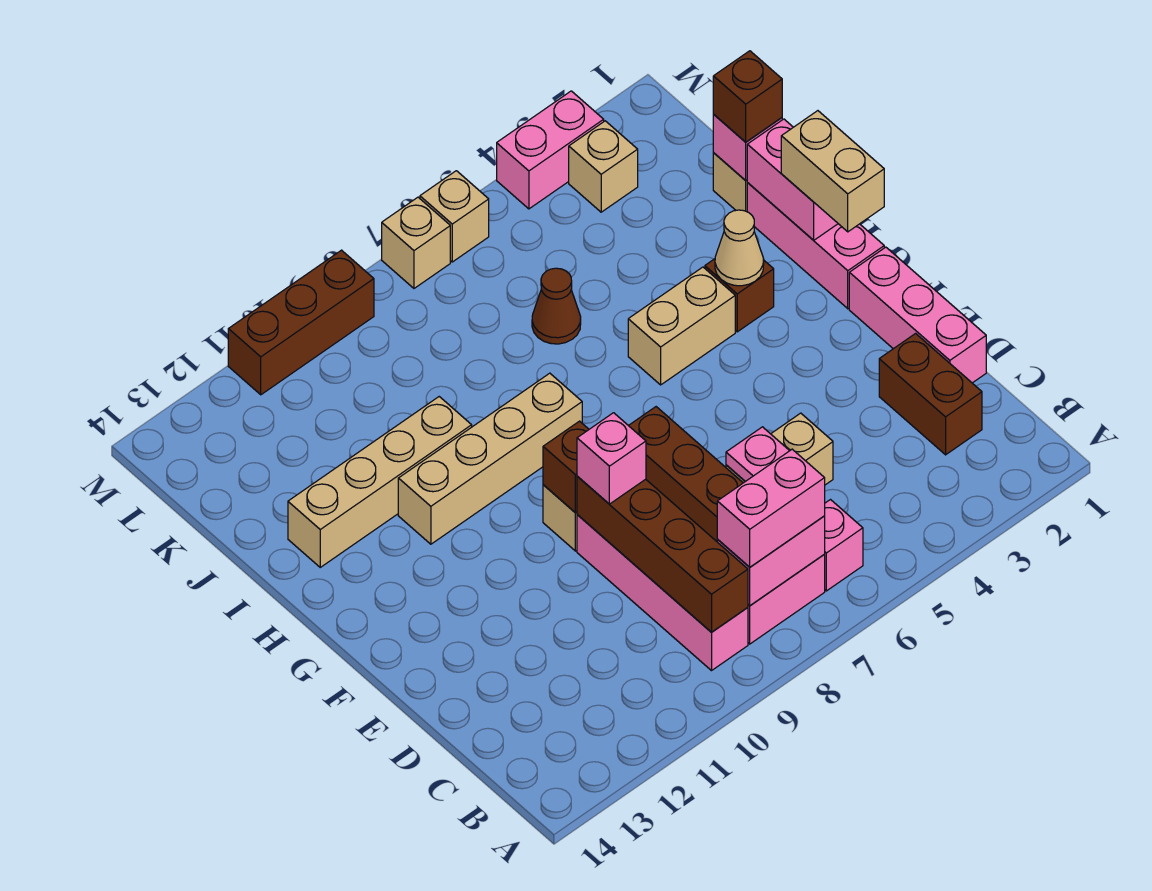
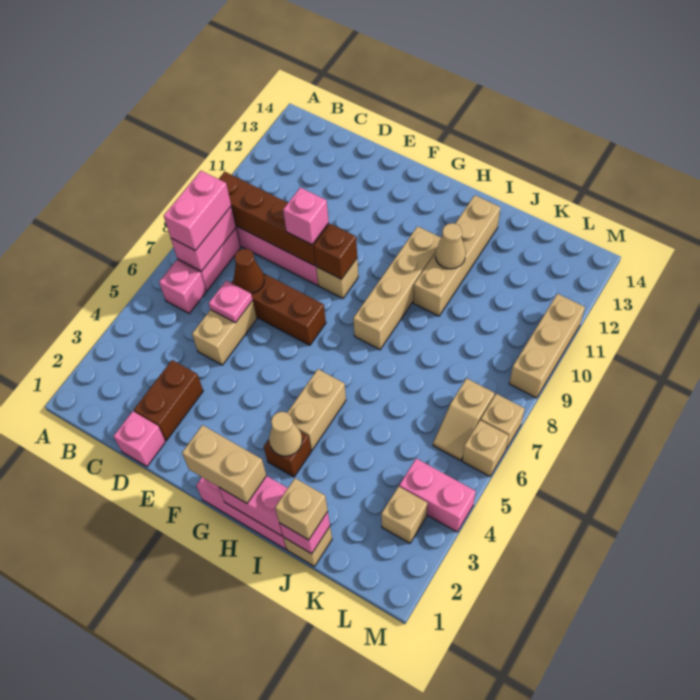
brown 1x2 brick [879,334,982,455] -> brown 1x2 brick turned to [134,360,203,440]
pink 1x3 brick [849,247,986,383] -> pink 1x1 brick [114,411,165,467]
none -> tan 1x1 cone [435,223,466,269]
brown 1x1 brick [713,51,782,142] -> tan 1x1 brick [275,478,328,540]
brown 1x1 cone [532,268,581,344] -> brown 1x1 cone moved to [234,249,264,294]
none -> tan 1x2 slope [433,378,495,460]
pink 1x2 brick [497,91,604,209] -> pink 1x2 brick turned to [399,459,476,532]
brown 1x3 brick [228,250,374,395] -> tan 1x3 brick [509,294,585,398]

